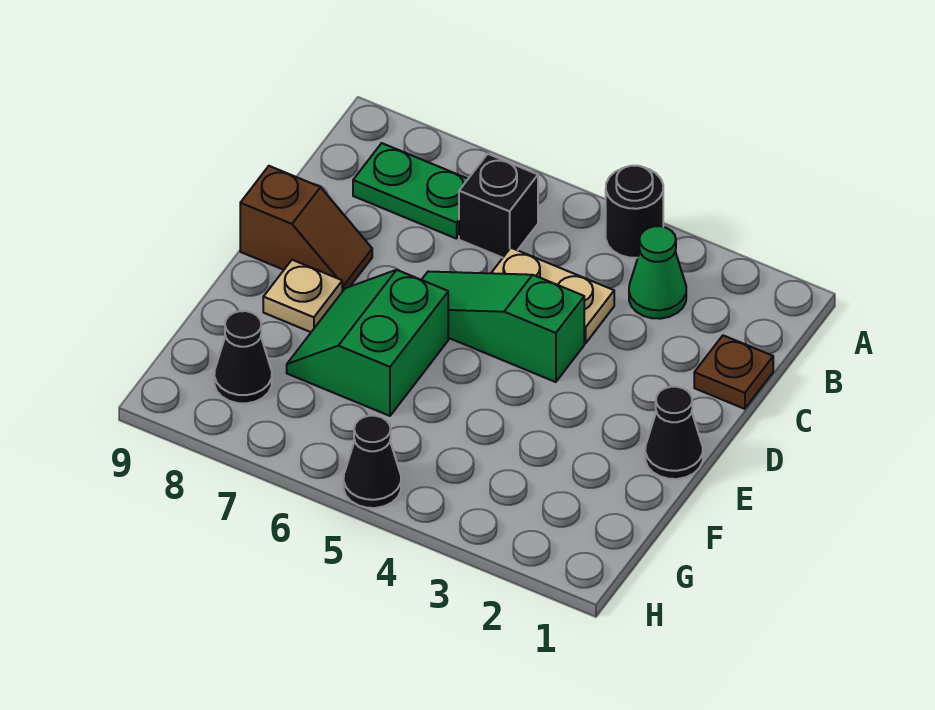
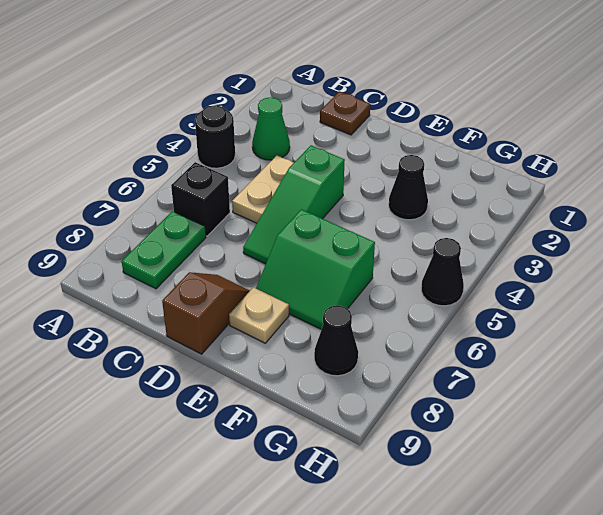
black 1x1 cone [645,387,703,479] -> black 1x1 cone moved to [389,155,428,220]

